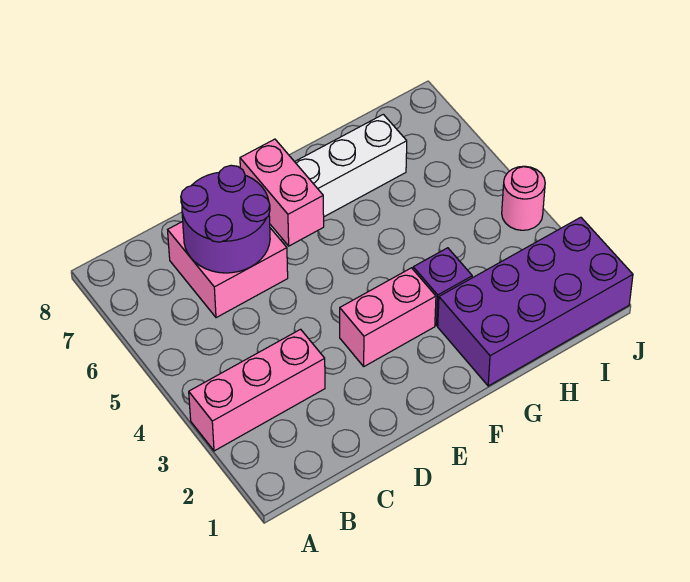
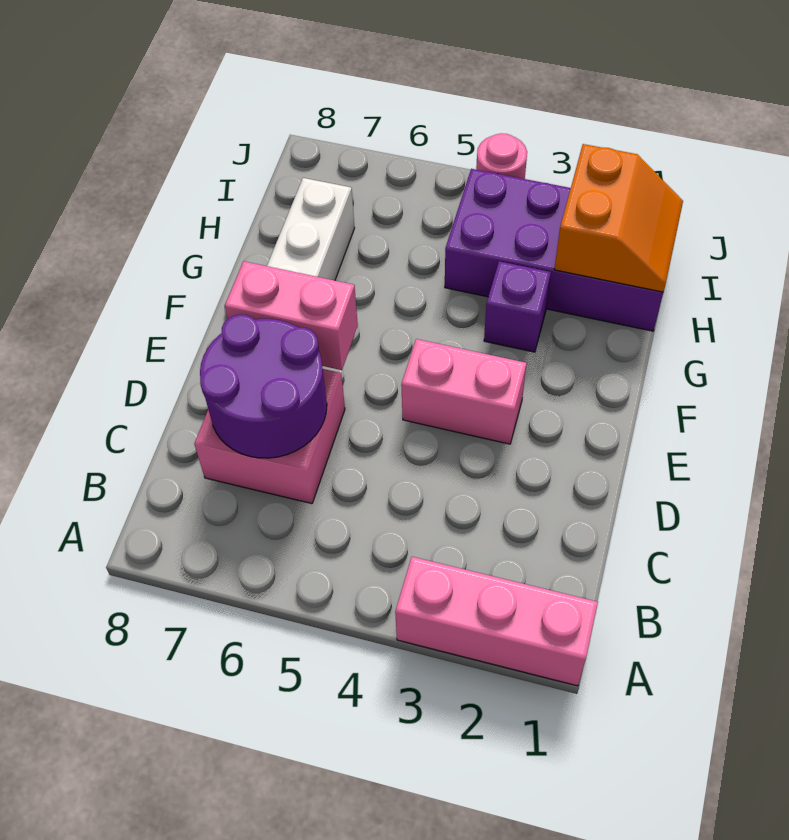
pink 1x3 brick [189,329,325,451] -> pink 1x3 brick turned to [395,557,598,686]
pink 1x2 brick [340,268,436,366] -> pink 1x2 brick turned to [401,339,527,444]
purple 2x4 brick [438,217,633,386] -> purple 2x4 brick turned to [445,169,663,331]
none -> orange 2x2 slope [554,144,683,292]

